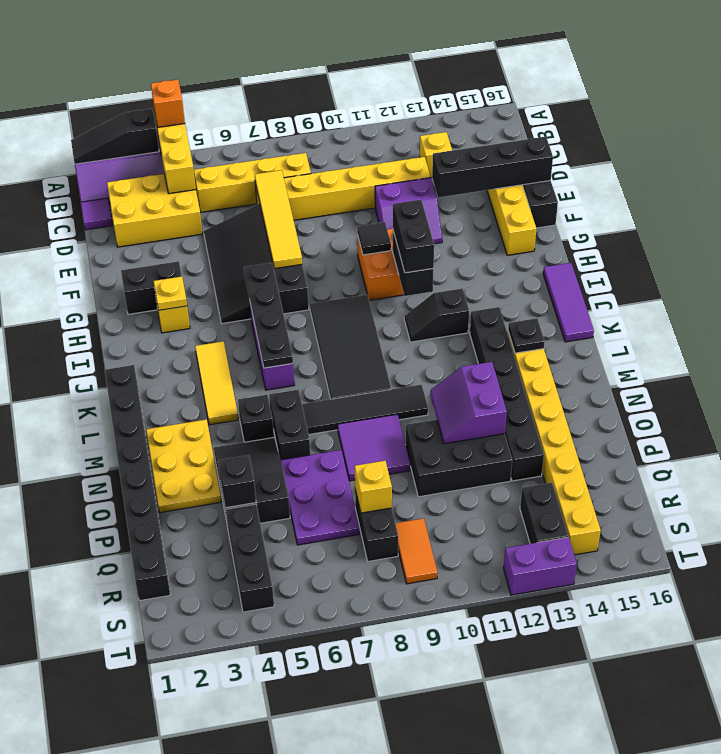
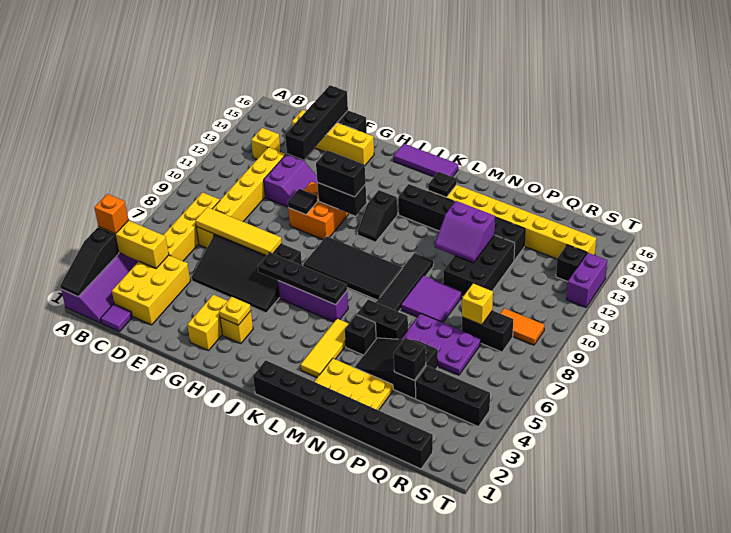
black 1x2 brick [121,261,182,314] -> yellow 1x2 brick [187,295,227,350]
yellow 1x3 tile [195,341,238,425] -> yellow 1x3 tile turned to [301,319,349,377]
black 1x2 brick [520,483,568,544] -> black 1x1 brick [556,245,586,282]

